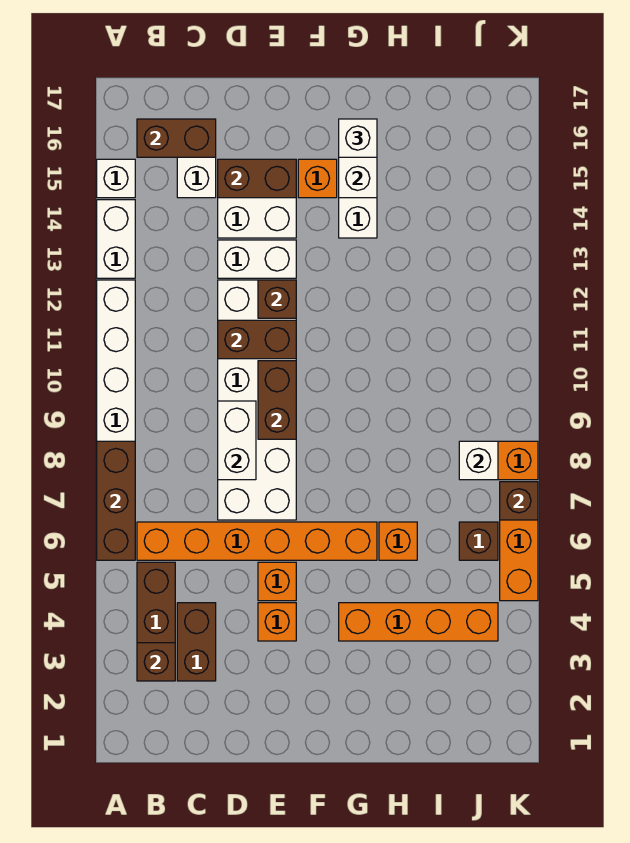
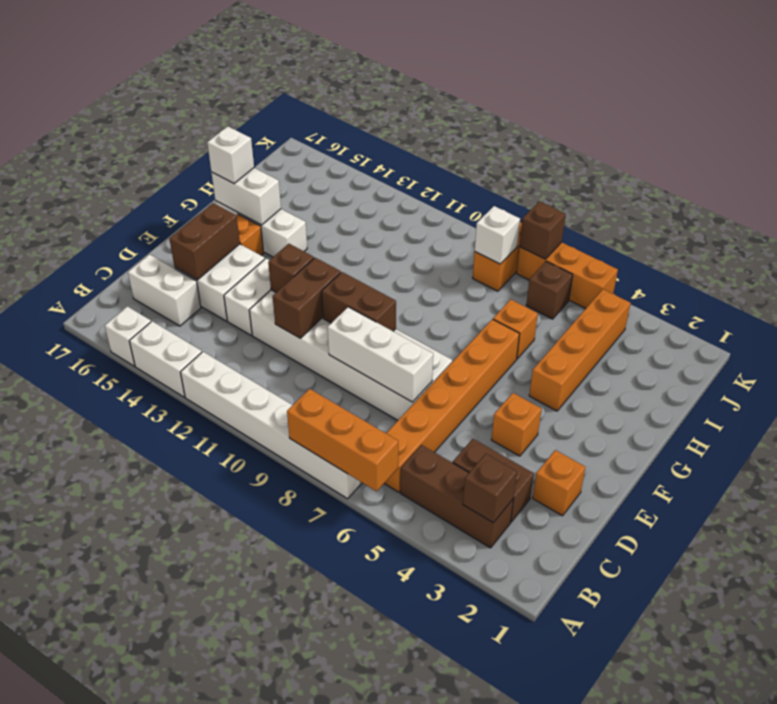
brown 1x3 brick [97,441,135,560] -> orange 1x3 brick [287,389,398,491]
brown 1x2 brick [137,119,216,157] -> none
white 1x2 brick [218,401,256,480] -> white 1x3 brick [327,307,433,402]
orange 1x1 brick [258,562,296,601] -> orange 1x1 brick moved to [533,450,586,516]

